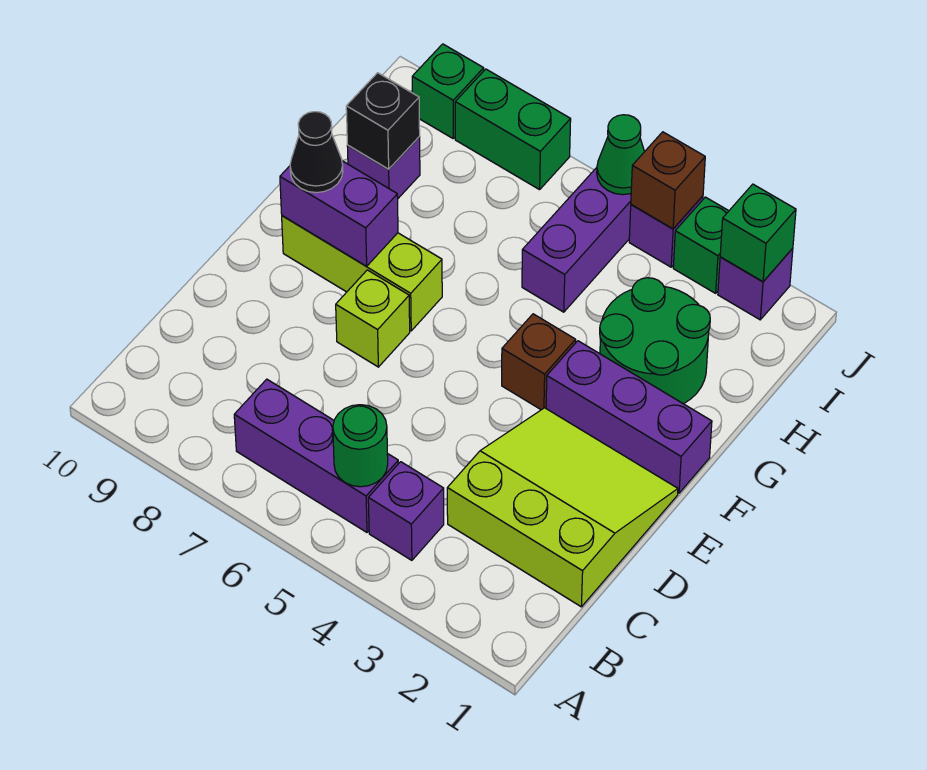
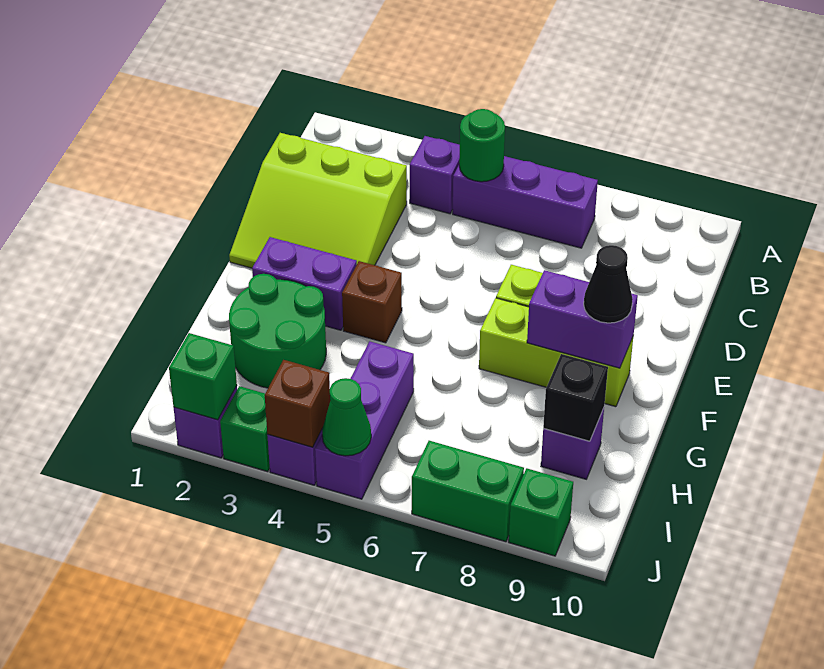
purple 1x3 brick [546,341,712,493] -> purple 1x2 brick [252,237,357,330]

